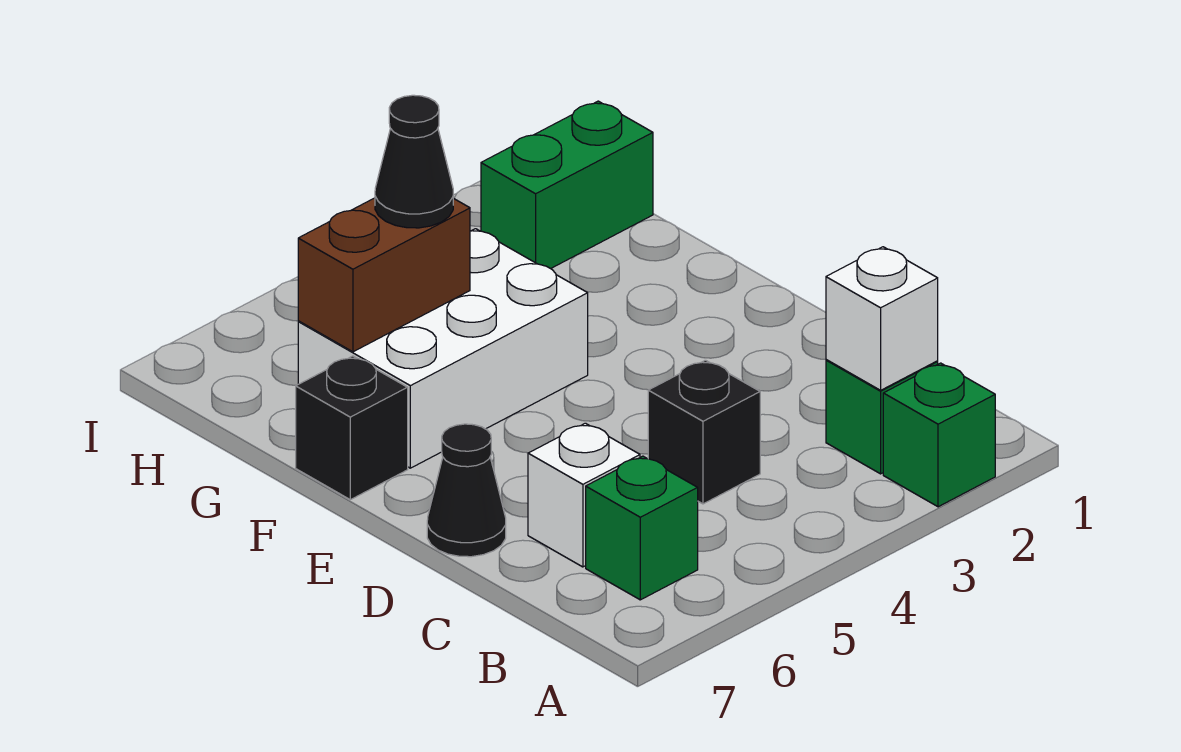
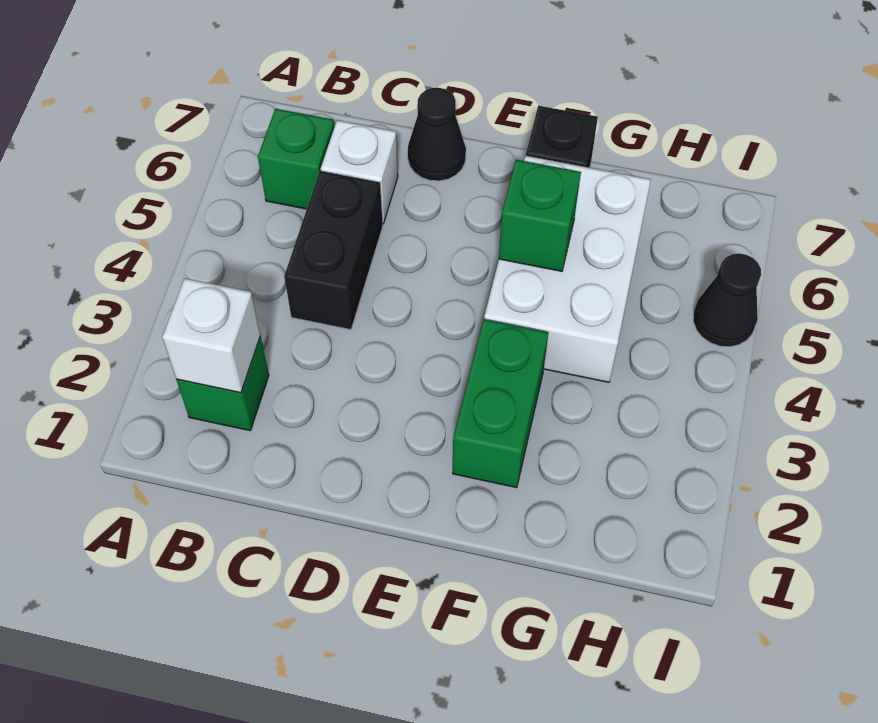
green 1x1 brick [883,363,995,507] -> green 1x1 brick moved to [499,160,581,271]
black 1x1 brick [648,360,760,504] -> black 1x2 brick [284,171,383,330]
brown 1x2 brick [298,198,470,352] -> none
black 1x1 cone [375,95,453,228] -> black 1x1 cone moved to [693,253,761,347]
green 1x2 brick [481,101,653,269] -> green 1x2 brick moved to [453,319,548,488]

